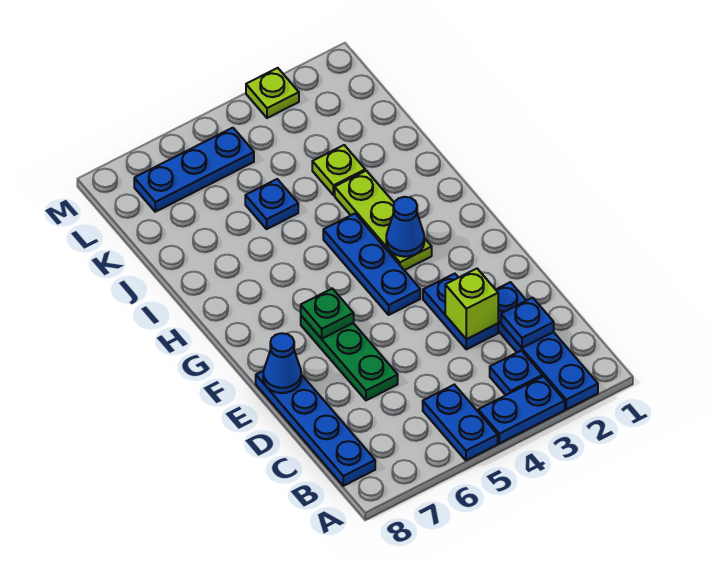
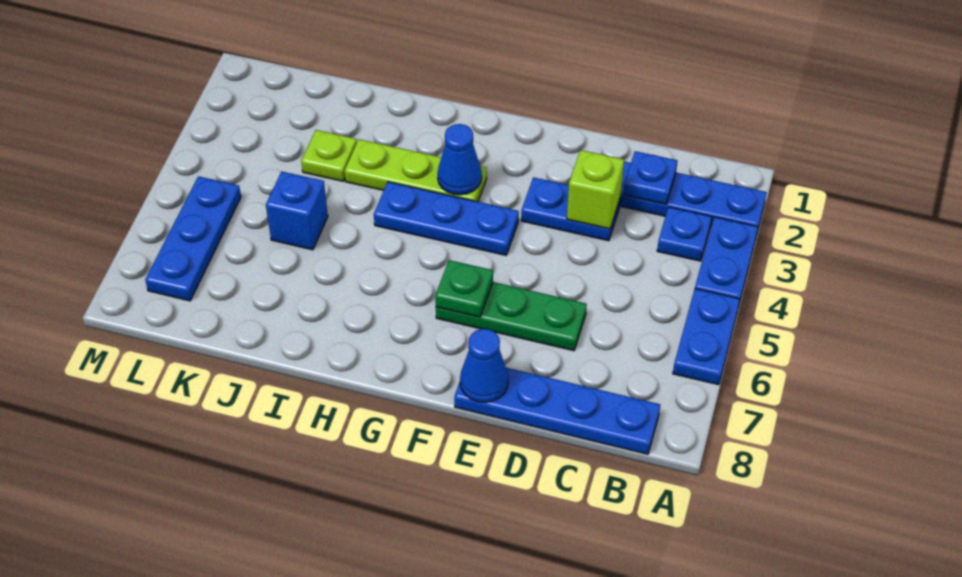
blue 1x2 plate [423,385,498,460] -> blue 1x2 plate turned to [673,289,740,385]
blue 1x1 plate [245,179,298,229] -> blue 1x1 brick [266,171,328,250]
lime 1x1 plate [246,68,299,118] -> none

